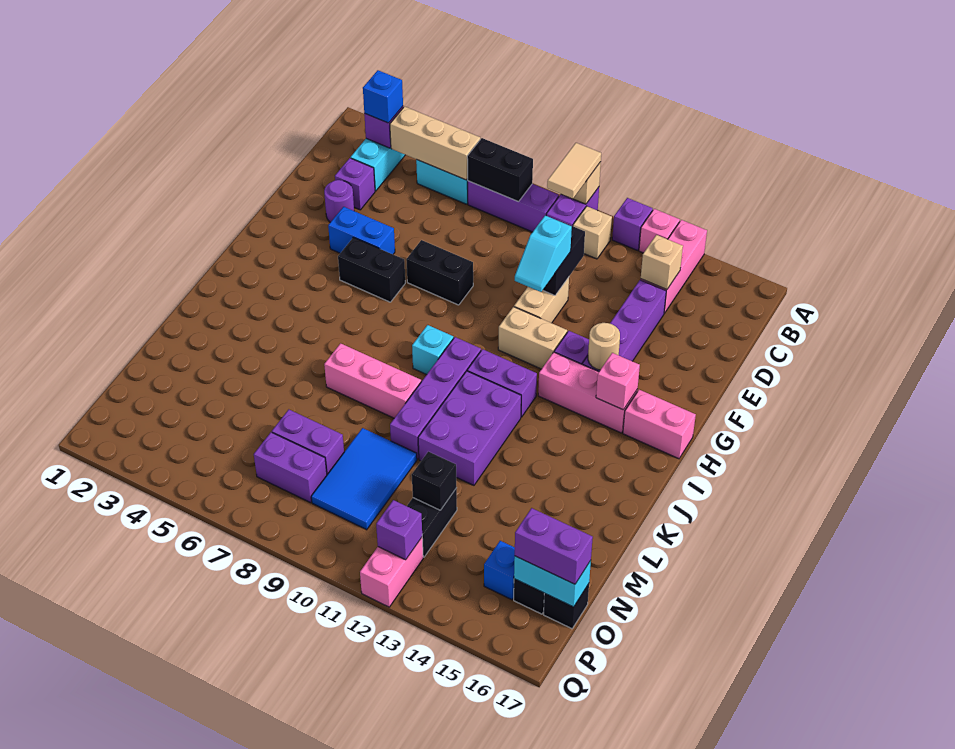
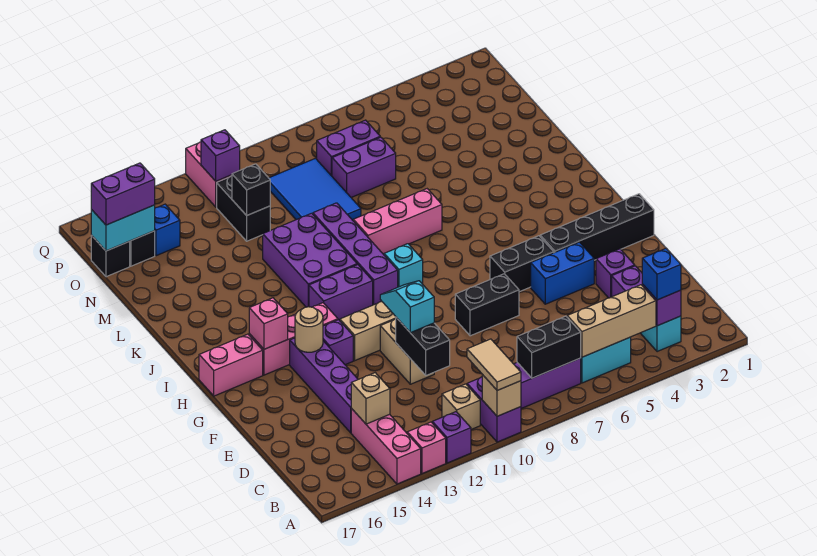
purple 1x1 round brick [324,180,354,222] -> purple 1x1 brick [596,249,635,298]
none -> black 1x4 brick [540,194,654,260]

